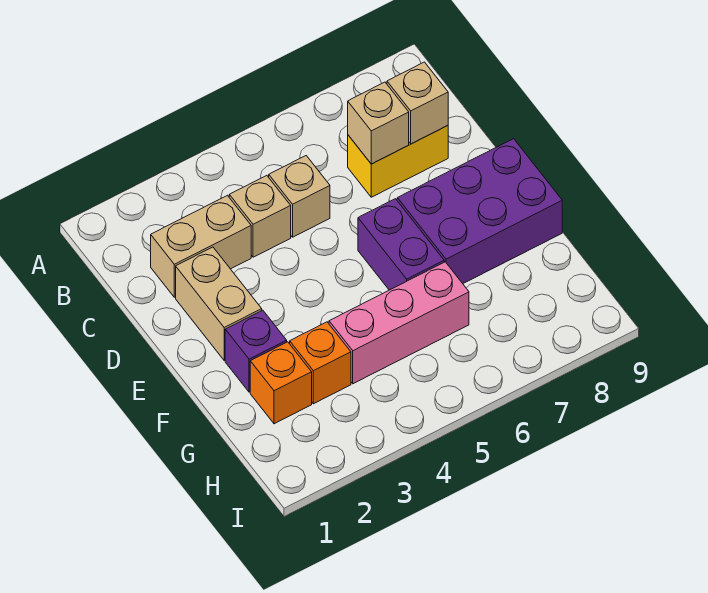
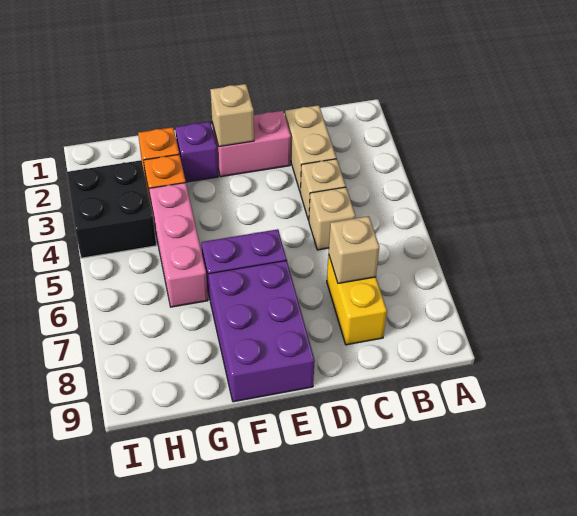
tan 1x1 brick [387,62,448,144] -> tan 1x1 brick moved to [210,84,254,147]
tan 1x2 brick [176,247,262,360] -> pink 1x2 brick [212,111,291,177]
none -> black 2x2 brick [67,160,156,258]

